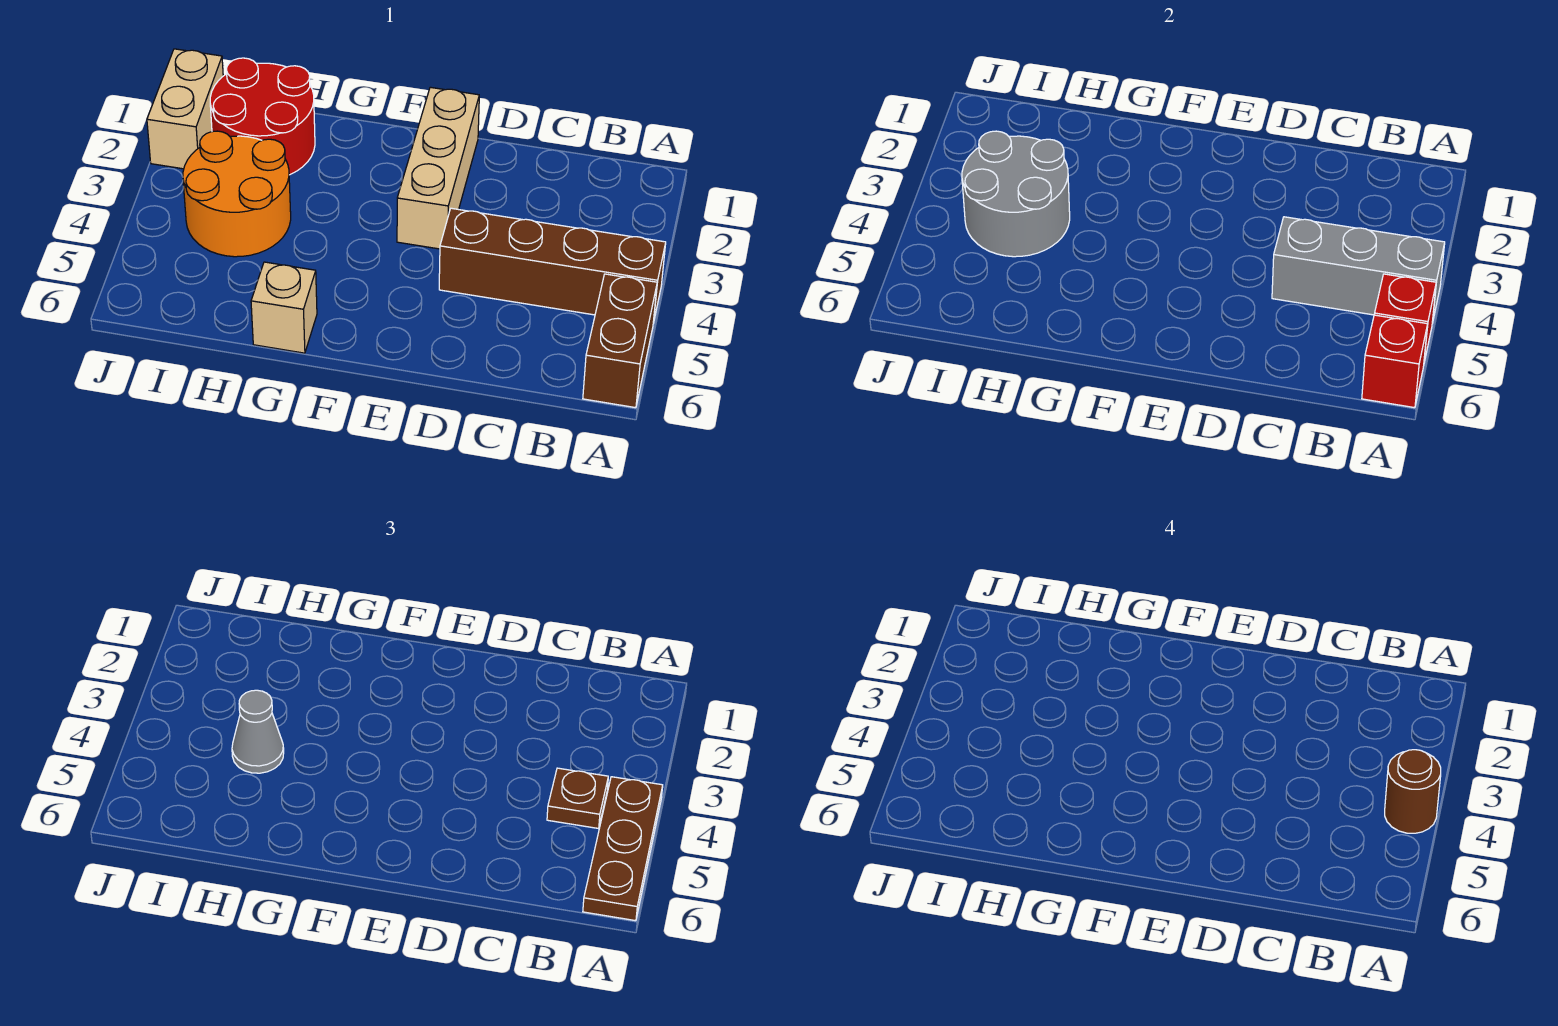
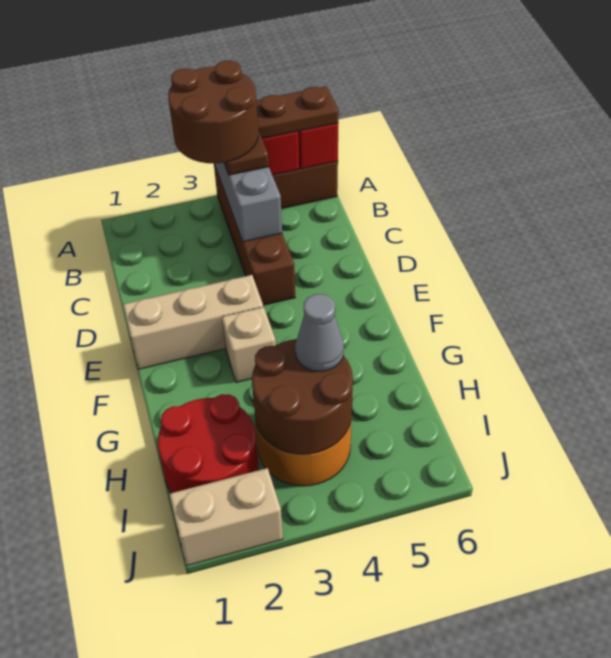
brown 1x1 round brick [1385,750,1441,833] -> brown 2x2 round brick [168,60,258,163]
tan 1x1 brick [251,262,317,353] -> tan 1x1 brick moved to [222,307,276,383]
grey 2x2 round brick [962,131,1070,257] -> brown 2x2 round brick [252,339,353,454]

